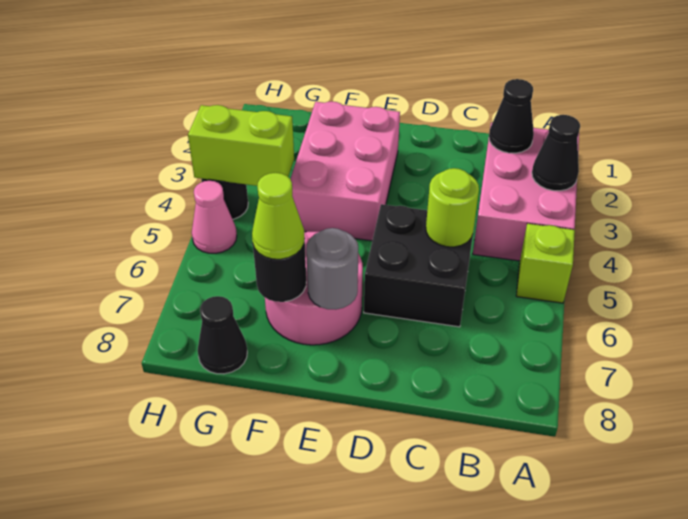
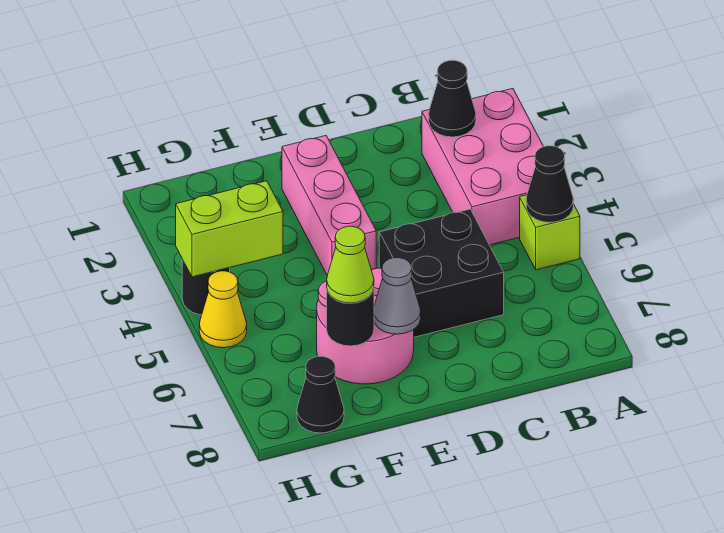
black 1x1 cone [532,115,580,191] -> black 1x1 cone moved to [526,146,573,222]
lime 1x1 round brick [426,168,479,247] -> none
pink 2x3 brick [290,101,400,241] -> pink 1x3 brick [282,136,376,275]
grey 1x1 round brick [306,228,358,310] -> grey 1x1 cone [374,258,421,334]
pink 1x1 cone [192,181,237,253] -> yellow 1x1 cone [199,271,247,348]

